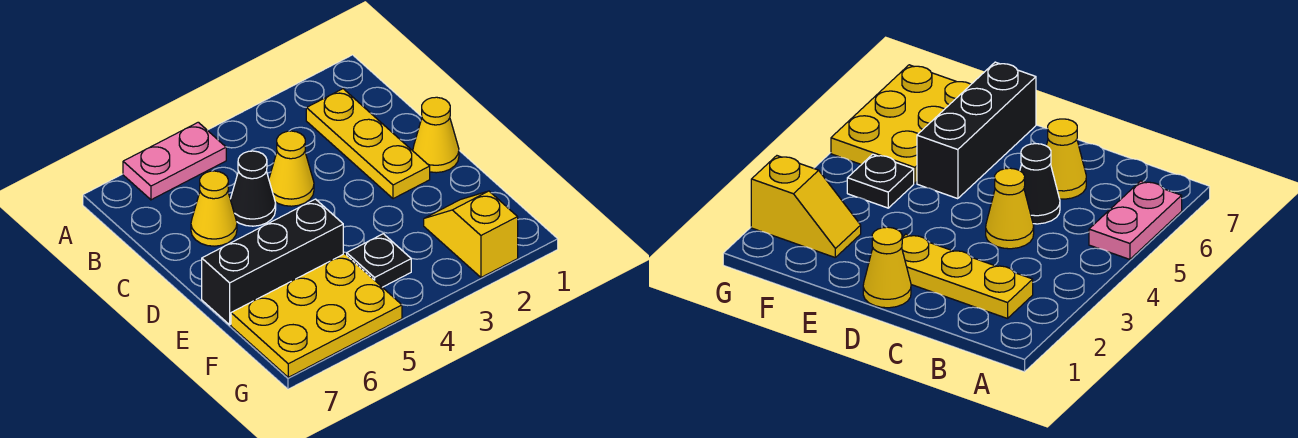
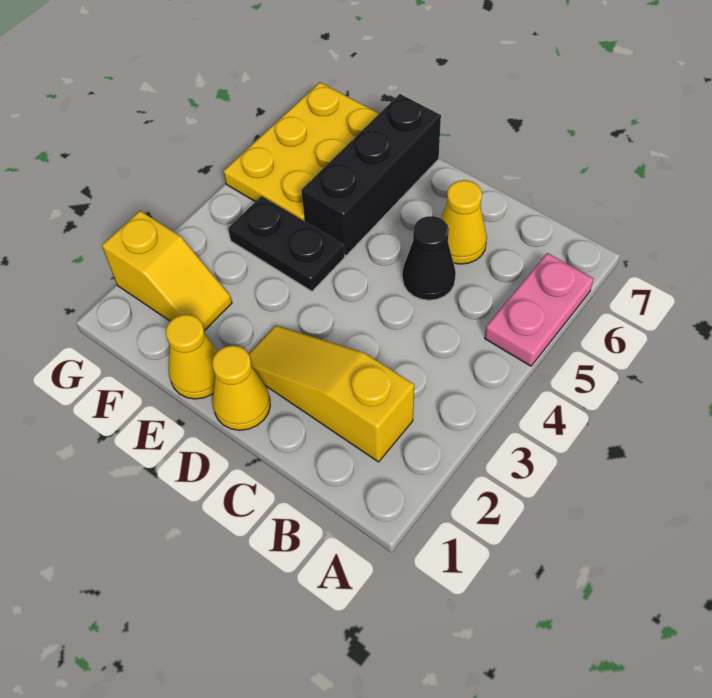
yellow 1x3 plate [306,89,430,199] -> yellow 1x3 slope [249,325,414,462]
yellow 1x1 cone [269,131,314,206] -> yellow 1x1 cone moved to [166,315,218,399]
black 1x1 plate [347,234,411,287] -> black 1x2 plate [228,196,345,291]

